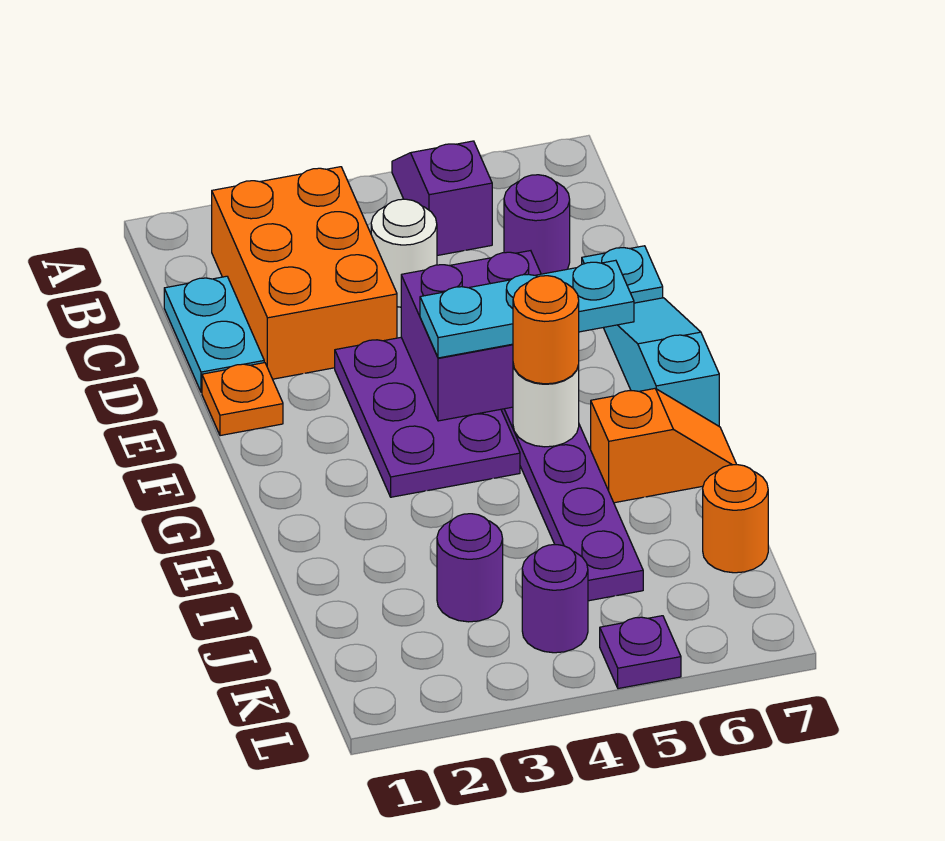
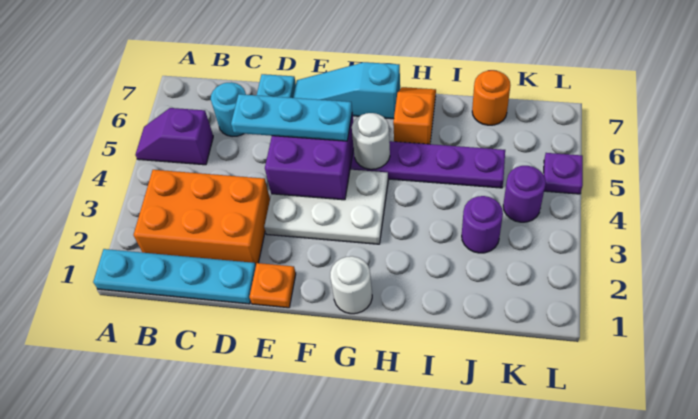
cyan 1x2 plate [164,276,264,392] -> cyan 1x4 plate [93,249,256,304]
white 1x1 round brick [371,199,437,307] -> white 1x1 round brick moved to [330,256,372,314]
purple 1x1 round brick [504,175,570,274] -> cyan 1x1 round brick [211,82,246,137]
purple 2x3 plate [335,337,520,497] -> white 2x3 plate [264,170,388,244]
cyan 1x3 plate [420,260,634,358] -> cyan 1x3 plate turned to [231,94,352,141]
orange 1x1 round brick [513,276,579,384] -> none

